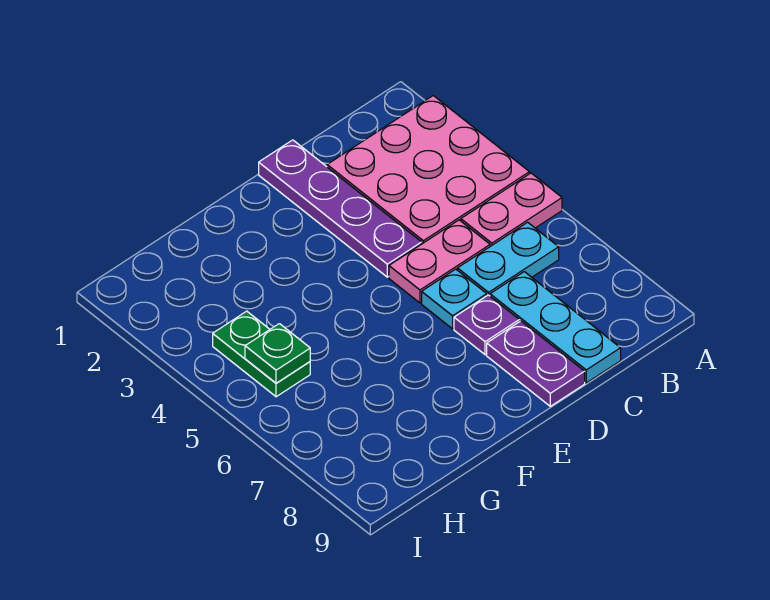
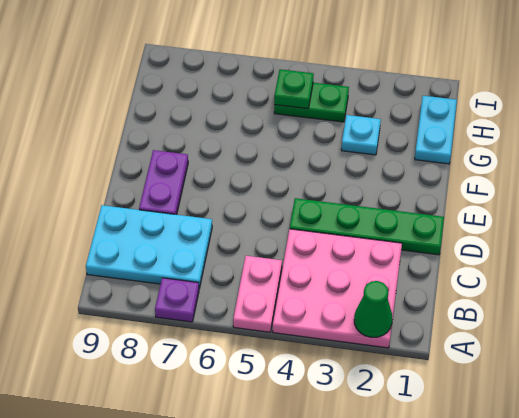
none -> green 1x1 cone [354,281,392,337]
cyan 1x2 plate [457,222,559,296] -> cyan 1x2 plate moved to [415,96,457,164]
pink 1x2 plate [389,220,490,303] -> none
cyan 1x3 plate [490,272,621,383] -> cyan 2x3 plate [86,205,212,289]
purple 1x4 plate [259,140,422,277] -> green 1x4 plate [290,198,444,255]
cyan 1x1 plate [422,269,487,329] -> cyan 1x1 plate moved to [341,115,381,155]
purple 1x1 plate [454,295,519,355] -> purple 1x1 plate moved to [155,278,199,322]
purple 1x2 plate [487,321,585,406] -> purple 1x2 plate turned to [139,150,188,215]

